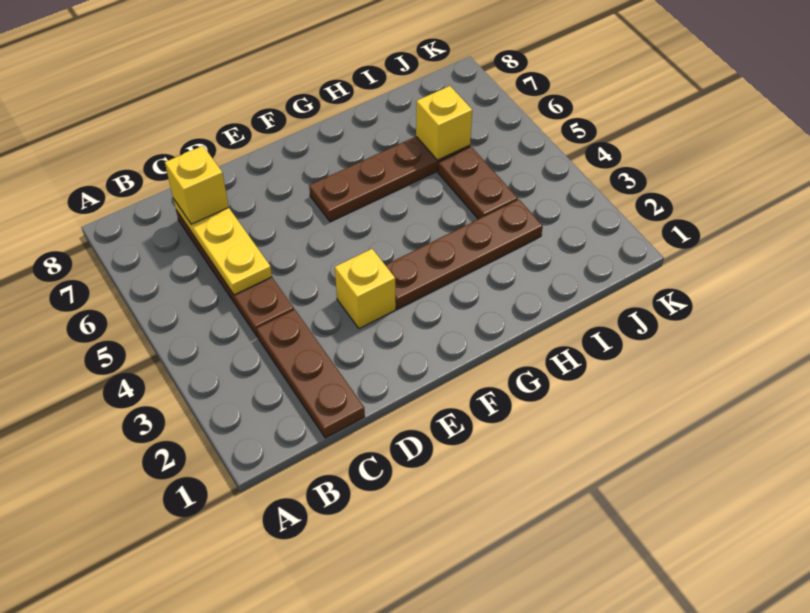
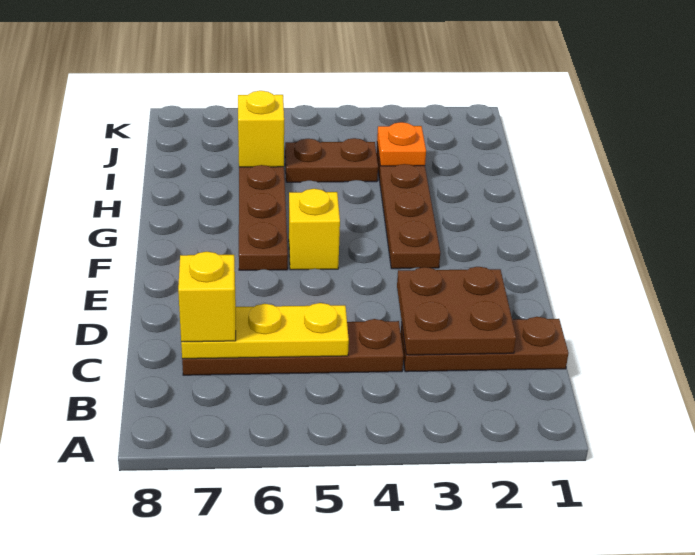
none -> brown 2x2 plate [397,267,516,355]
yellow 1x1 brick [335,249,396,329] -> yellow 1x1 brick moved to [289,189,340,270]
none -> orange 1x1 plate [377,122,426,166]

